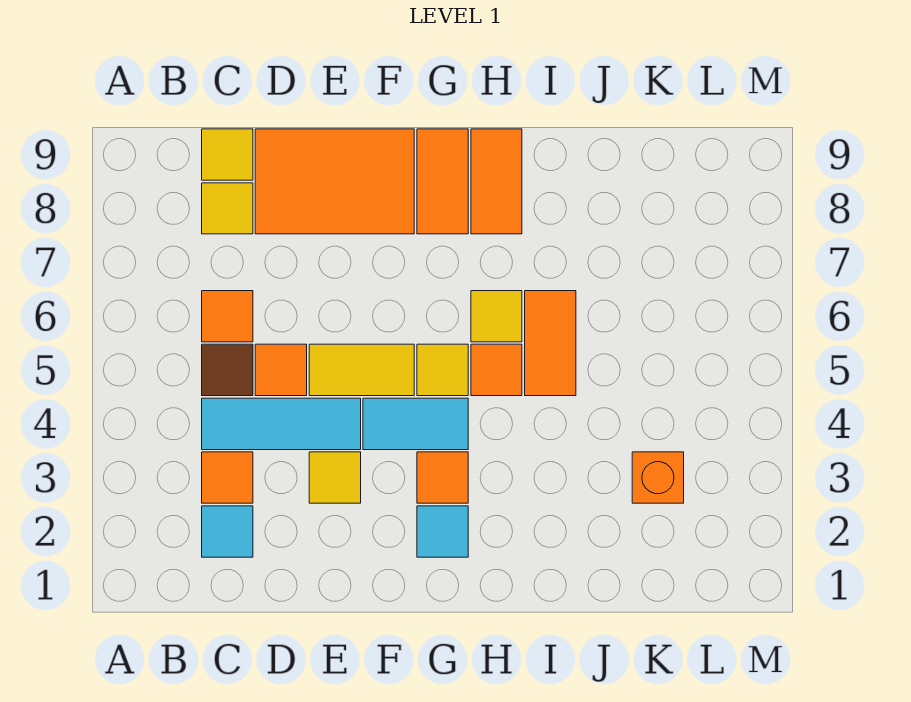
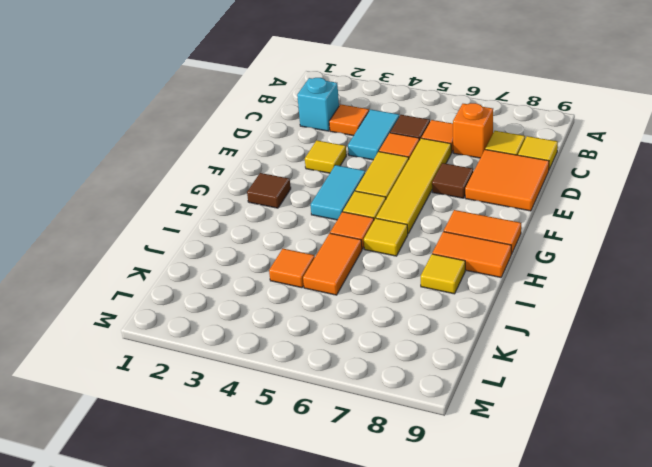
cyan 1x1 tile [202,506,253,557] -> cyan 1x1 brick [297,78,339,131]
cyan 1x3 tile [202,398,361,450] -> cyan 1x2 tile [348,110,399,160]
none -> yellow 1x4 tile [376,138,451,233]
orange 2x3 tile [255,129,414,234] -> orange 2x2 tile [465,150,549,211]
none -> brown 1x1 tile [432,163,473,198]
cyan 1x1 tile [417,506,468,557] -> brown 1x1 tile [247,173,291,208]
orange 1x1 tile [417,452,468,503] -> orange 1x1 tile moved to [269,249,315,288]
orange 1x2 tile [525,291,576,396] -> orange 1x2 tile turned to [303,233,362,295]
none -> yellow 1x1 tile [421,254,465,294]
orange 1x1 brick [632,452,684,503] -> orange 1x1 brick moved to [453,103,493,158]

